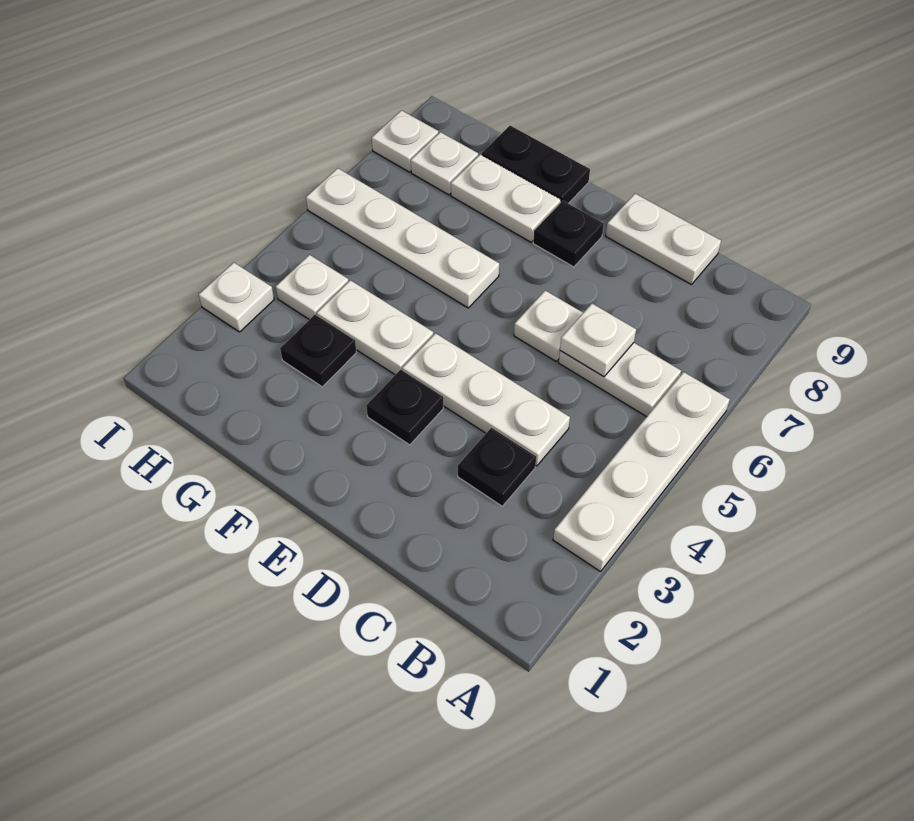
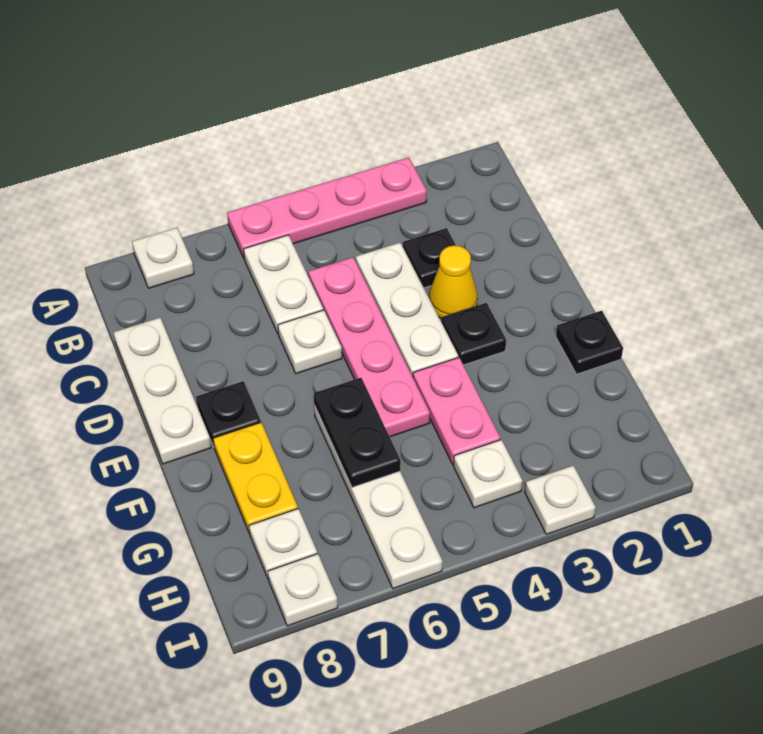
white 1x4 plate [553,372,730,572] -> pink 1x4 plate [227,157,427,258]
none -> pink 1x4 plate [308,257,430,437]
white 1x1 plate [560,304,636,377] -> white 1x1 plate moved to [132,228,194,288]
white 1x2 plate [606,194,721,285] -> white 1x3 plate [113,318,211,464]
none -> yellow 1x1 cone [429,246,477,318]
white 1x2 plate [317,280,433,375] -> pink 1x2 plate [413,357,500,464]
white 1x2 plate [451,154,561,242] -> yellow 1x2 plate [213,423,298,534]
black 1x2 plate [482,126,590,204] -> black 1x2 plate moved to [314,378,401,487]
black 1x1 plate [280,315,356,387] -> black 1x1 plate moved to [556,311,623,374]

